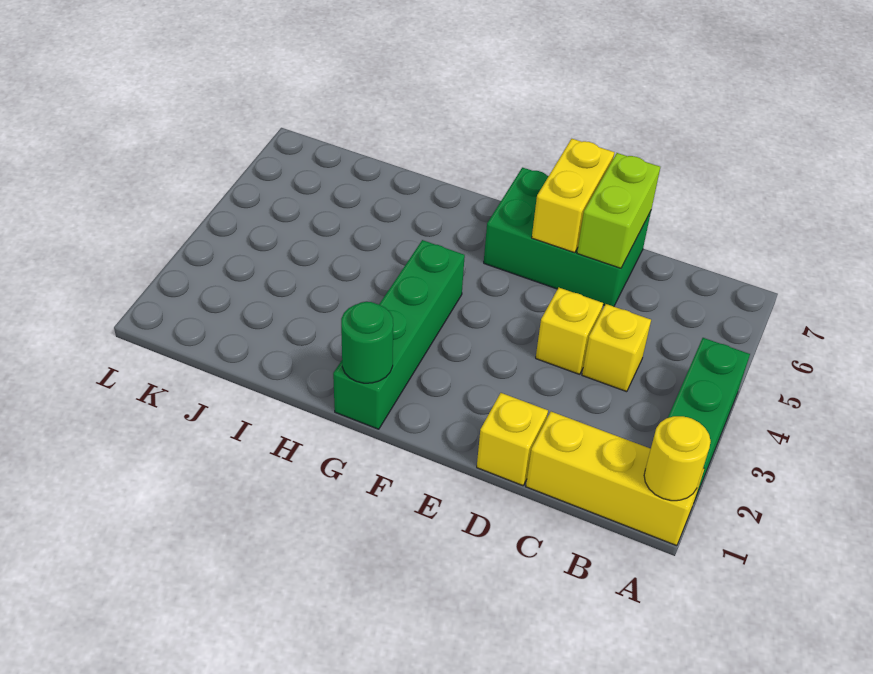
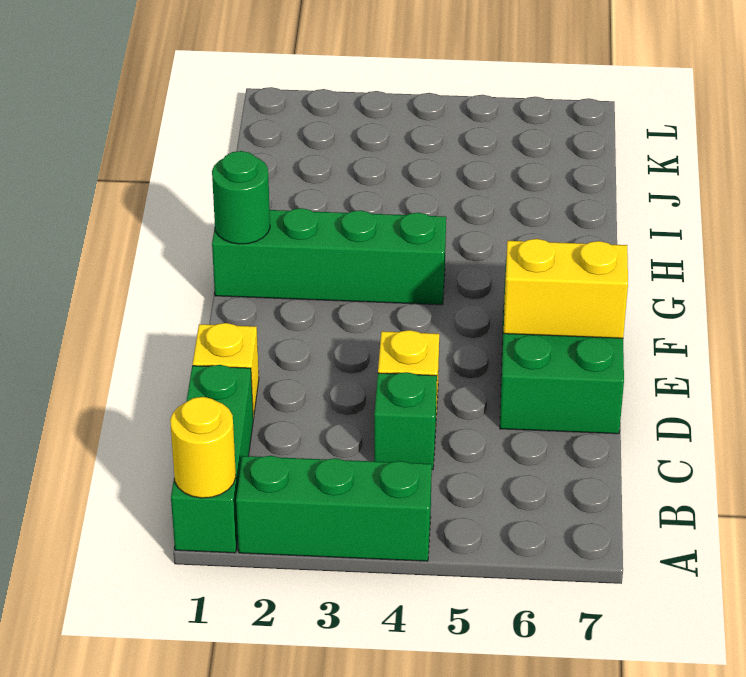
yellow 1x3 brick [526,412,704,546] -> green 1x3 brick [171,365,253,553]
yellow 1x1 brick [582,304,651,392] -> green 1x1 brick [374,372,437,470]
lime 1x2 brick [577,153,660,268] -> none

